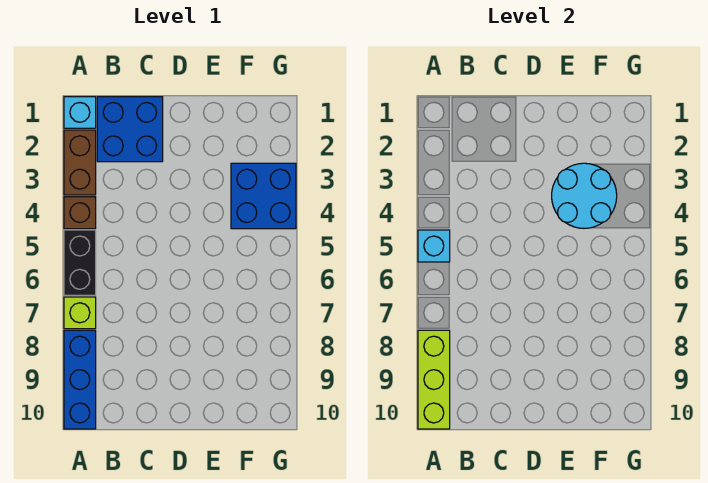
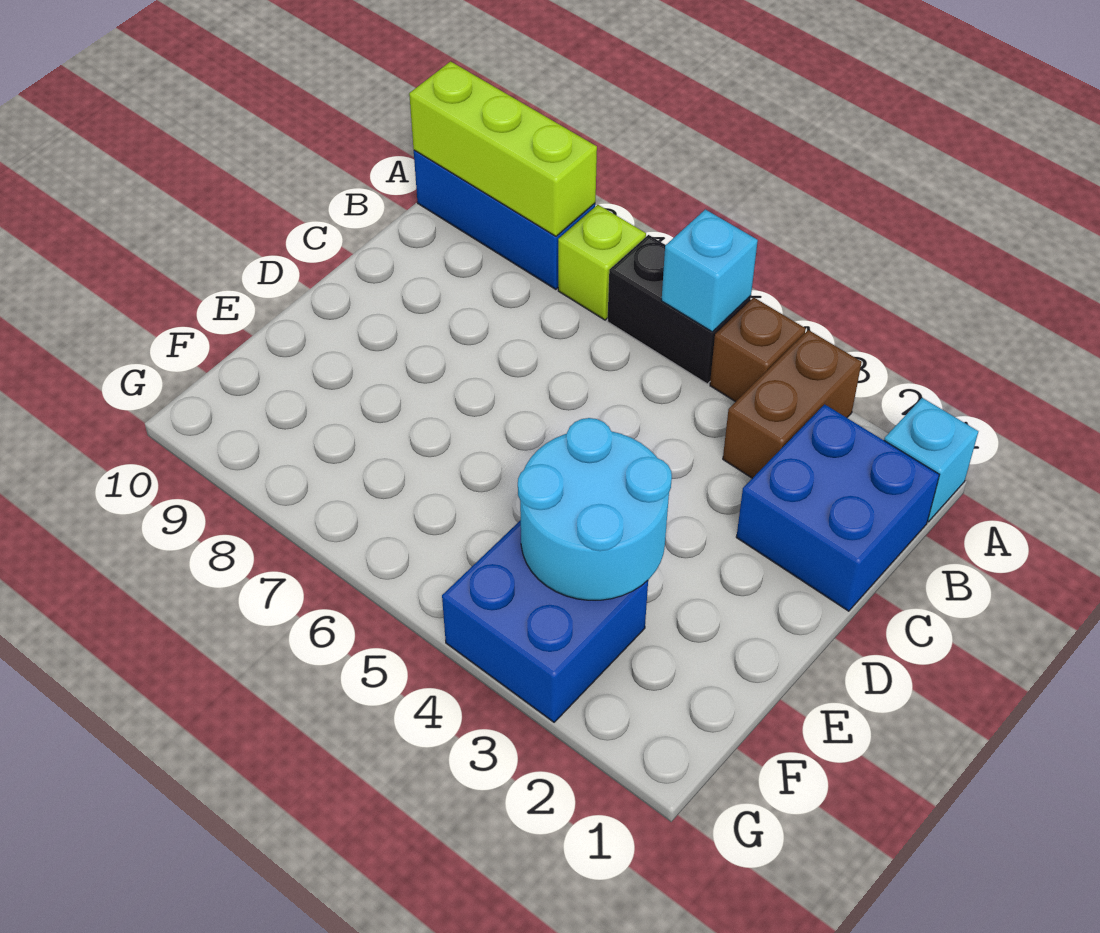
brown 1x2 brick [64,130,96,195] -> brown 1x2 brick turned to [723,330,862,478]

